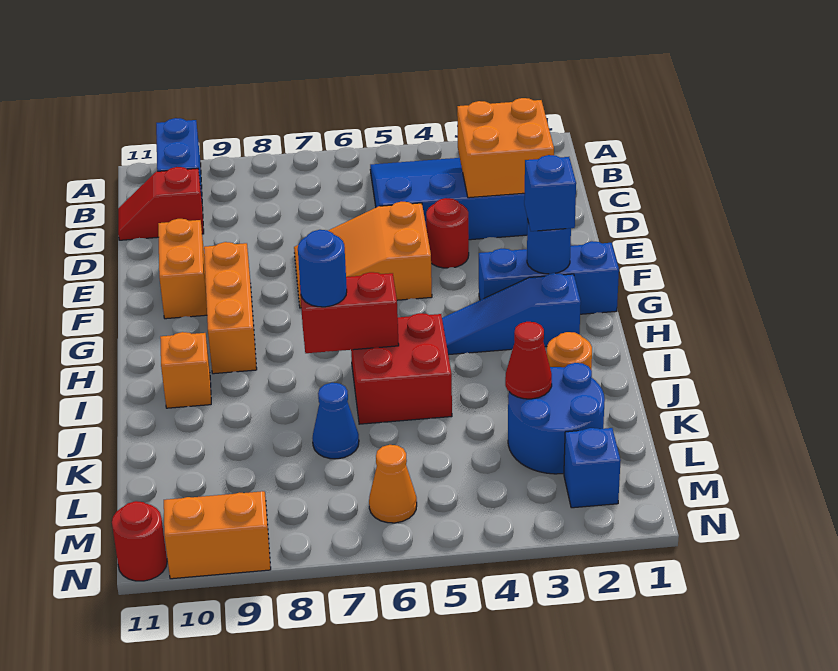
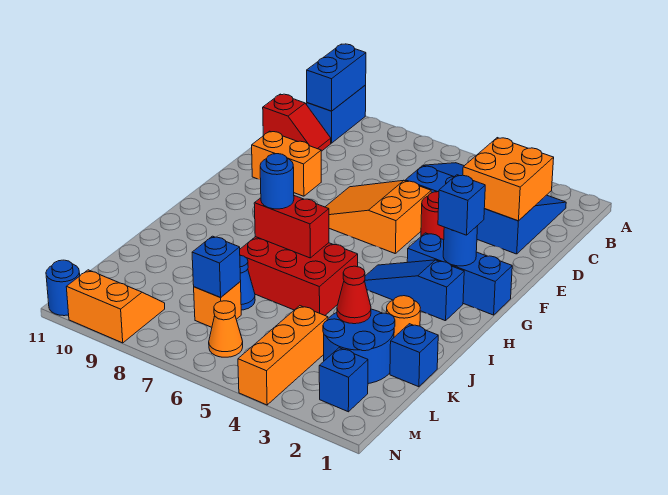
none -> blue 1x2 brick [307,44,366,111]
red 1x2 slope [118,167,204,240] -> red 1x2 slope turned to [263,94,331,151]
orange 1x2 brick [158,219,207,319] -> orange 1x2 brick turned to [252,131,321,196]
orange 1x3 brick [204,242,257,374] -> orange 1x3 brick moved to [238,306,328,405]
red 2x2 brick [351,313,452,424] -> red 2x3 brick [240,237,358,315]
orange 1x1 brick [160,332,211,408] -> orange 1x1 brick moved to [194,282,241,327]
none -> blue 1x1 brick [390,324,438,387]
none -> blue 1x1 brick [192,236,241,297]
red 1x1 round brick [112,501,167,581] -> blue 1x1 round brick [46,260,80,316]

